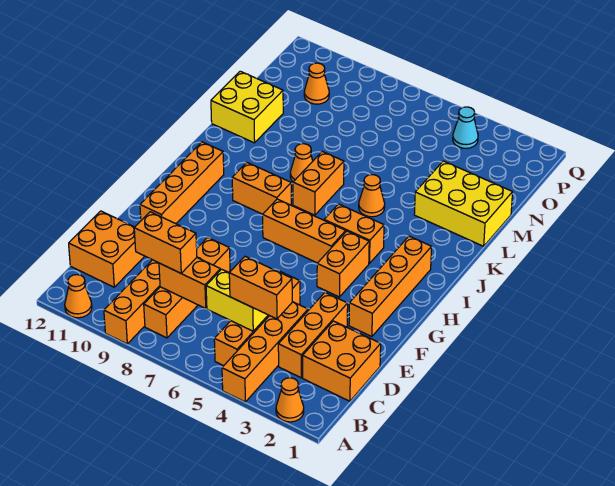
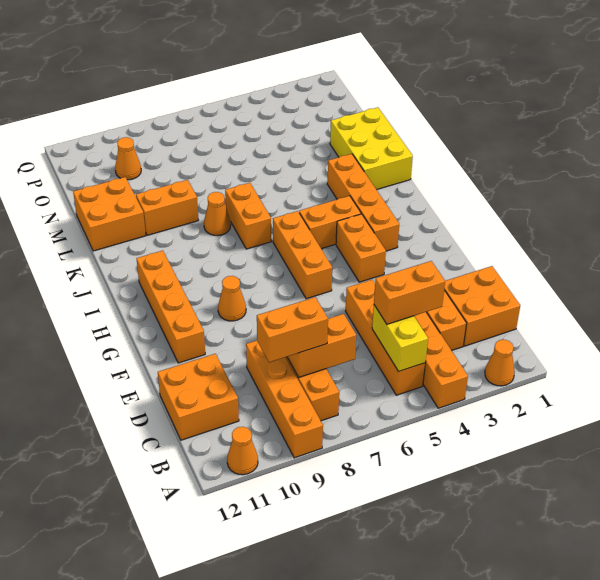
yellow 1x2 brick [206,269,268,331] -> yellow 1x2 brick turned to [372,305,428,371]
orange 1x4 brick [349,236,432,337] -> orange 1x4 brick moved to [327,154,399,251]
orange 1x3 brick [263,199,346,263] -> orange 1x3 brick turned to [273,211,332,299]
orange 1x2 brick [232,163,291,214] -> orange 1x2 brick moved to [136,180,198,235]
orange 1x1 cone [359,175,385,217] -> orange 1x1 cone moved to [218,276,246,321]
yellow 2x3 brick [414,161,513,246] -> yellow 2x3 brick turned to [330,107,413,190]
yellow 2x2 brick [211,71,283,143] -> orange 2x2 brick [73,177,146,251]
cyan 1x1 cone [453,107,478,148] -> none

